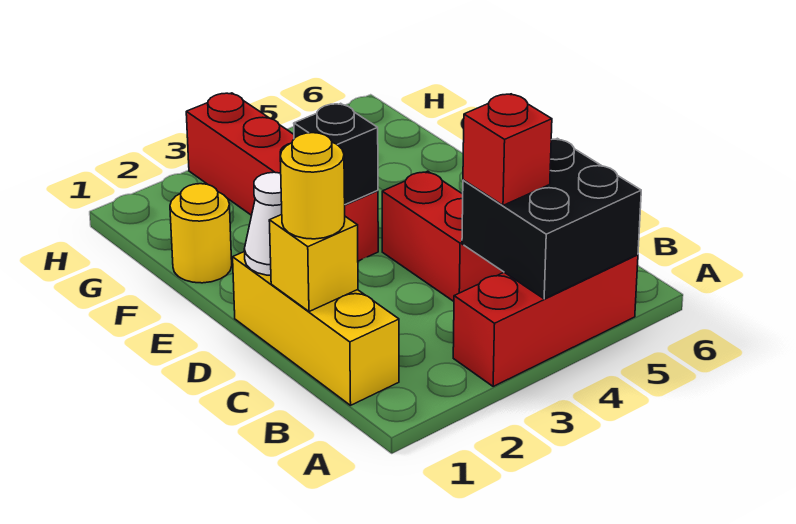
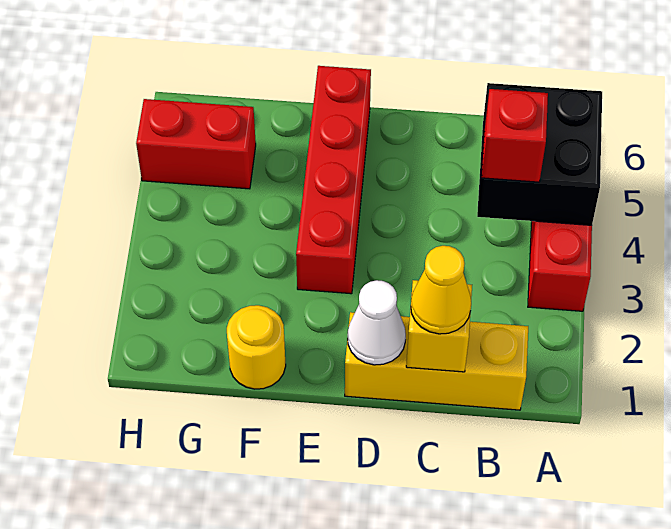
yellow 1x1 round brick [280,133,345,239] -> yellow 1x1 cone [411,246,471,334]
red 1x2 brick [382,171,504,301] -> red 1x2 brick moved to [136,99,256,189]
red 1x4 brick [186,93,378,261] -> red 1x4 brick turned to [296,66,371,294]
black 1x1 brick [294,103,378,205] -> none

